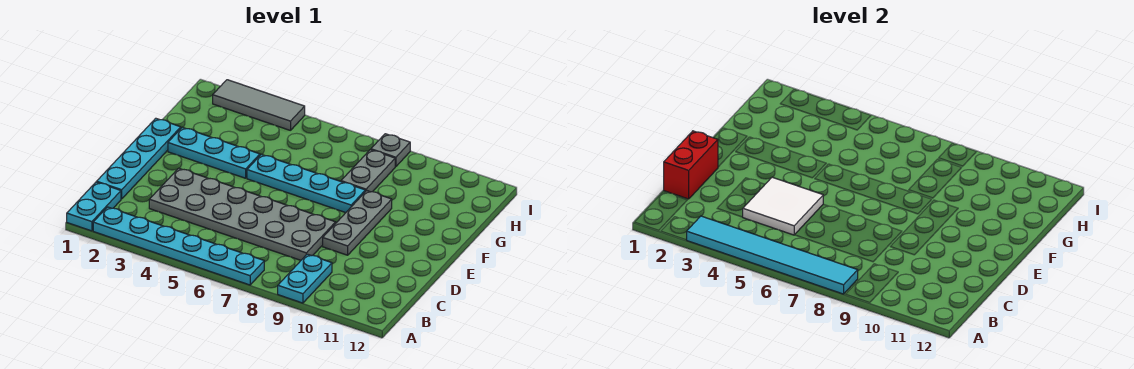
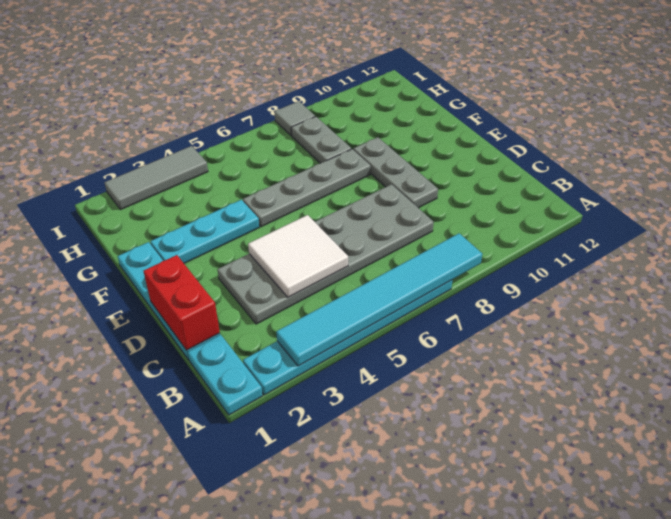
cyan 1x2 plate [278,254,332,303] -> none
cyan 1x4 plate [247,154,365,213] -> grey 1x4 plate [243,149,371,227]
grey 1x1 plate [371,134,410,167] -> grey 1x1 tile [275,101,315,136]

